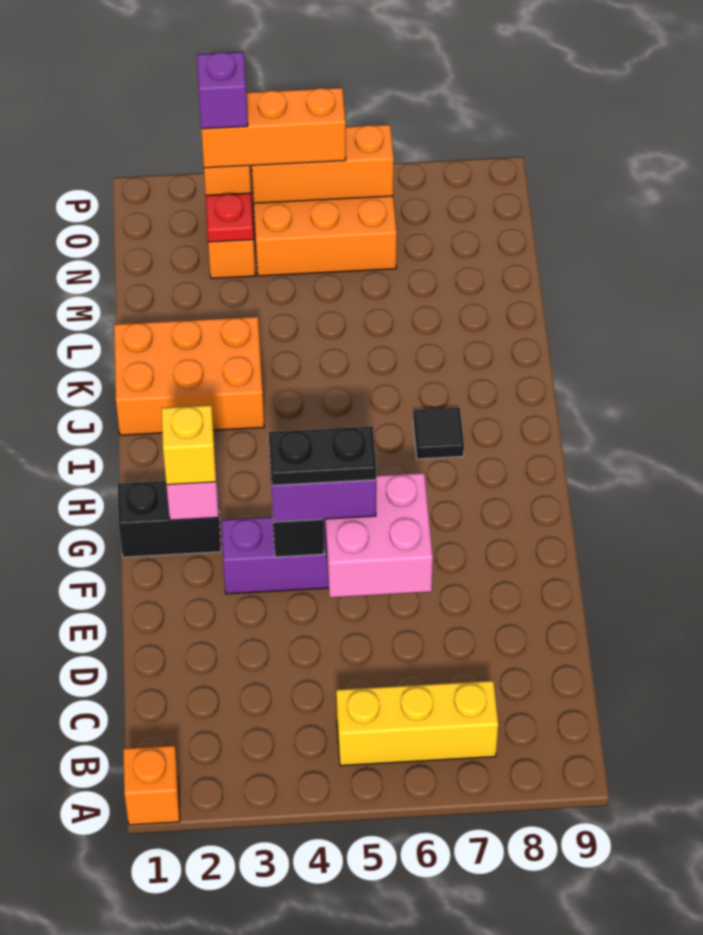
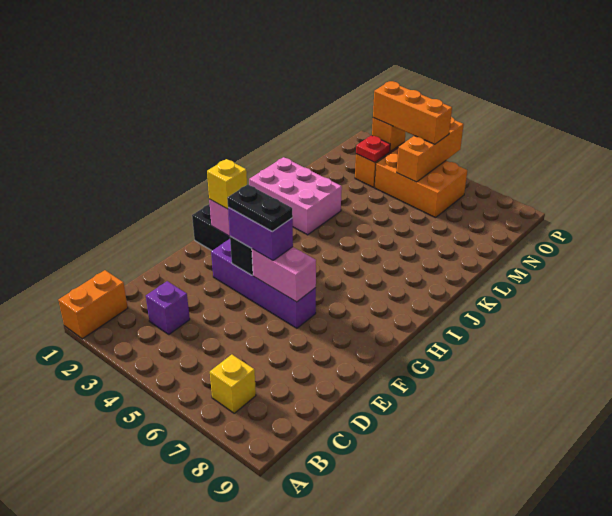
orange 1x1 brick [123,746,180,825] -> orange 1x2 brick [58,270,128,339]
yellow 1x3 brick [336,681,498,766] -> yellow 1x1 brick [210,355,256,413]
pink 2x2 brick [324,473,433,598] -> pink 1x2 brick [252,247,316,302]
black 1x1 tile [413,408,464,459] -> none
orange 2x3 brick [114,317,264,435] -> pink 2x3 brick [249,157,342,235]
purple 1x1 brick [197,52,248,129] -> purple 1x1 brick moved to [146,281,190,334]
orange 1x3 brick [252,125,394,203] -> orange 1x3 brick turned to [397,117,464,182]

